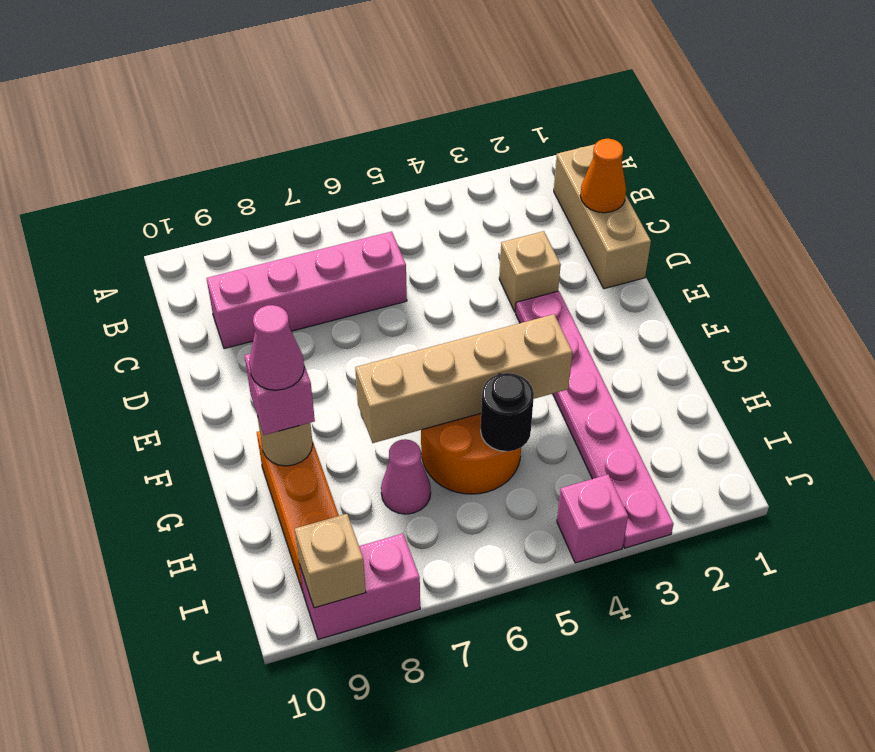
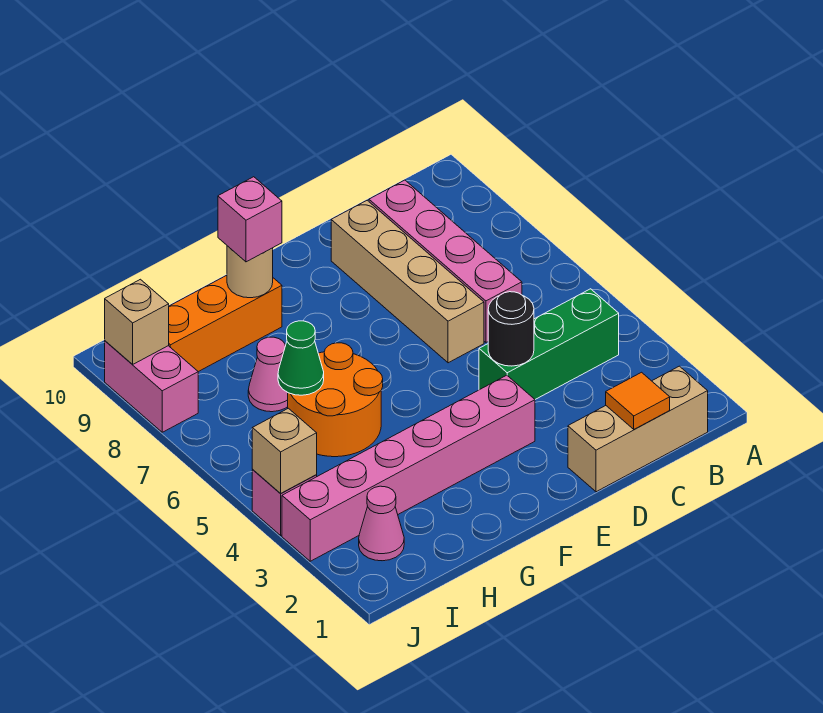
none -> green 1x3 brick [479,289,619,399]
orange 1x1 cone [580,139,626,213] -> orange 1x1 tile [606,372,670,429]
tan 1x1 brick [499,231,561,312] -> tan 1x1 brick moved to [252,408,317,494]
pink 1x6 plate [516,291,673,548] -> pink 1x6 brick [282,375,535,561]
tan 1x4 brick [355,314,573,443] -> tan 1x4 brick moved to [331,200,484,363]
pink 1x1 cone [249,305,304,390] -> pink 1x1 cone moved to [359,486,404,561]
black 1x1 round brick [481,373,534,452] -> black 1x1 round brick moved to [488,292,534,366]
none -> green 1x1 cone [278,321,324,395]

